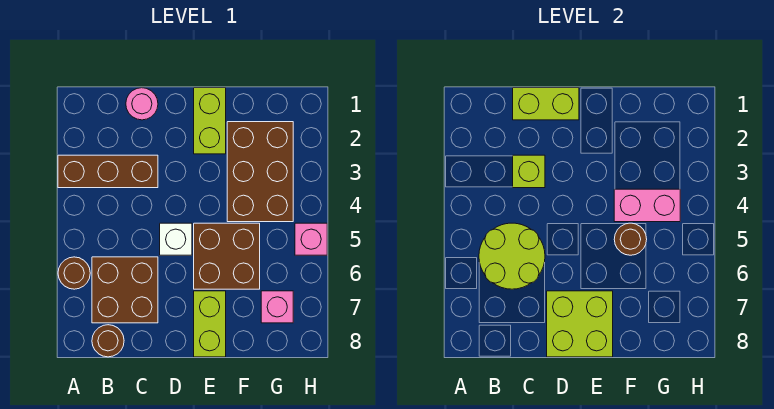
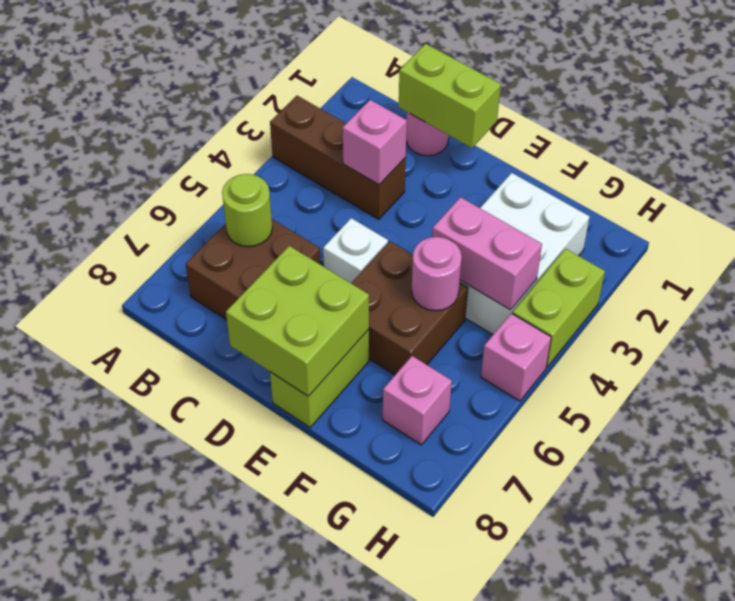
brown 1x1 round brick [58,257,90,289] -> none
lime 2x2 round brick [479,223,545,289] -> lime 1x1 round brick [222,174,272,247]
brown 1x1 round brick [92,325,124,357] -> none
lime 1x1 brick [513,155,545,188] -> pink 1x1 brick [343,100,407,185]
lime 1x2 brick [194,88,226,154] -> lime 1x2 brick moved to [512,249,605,367]
brown 2x3 brick [227,122,293,222] -> white 2x3 brick [460,173,590,334]
brown 1x1 round brick [614,223,647,255] -> pink 1x1 round brick [412,237,462,311]

